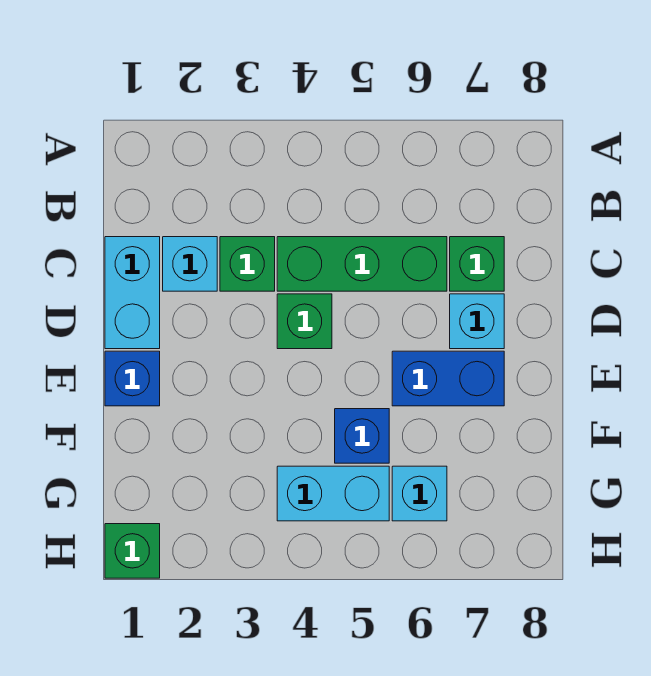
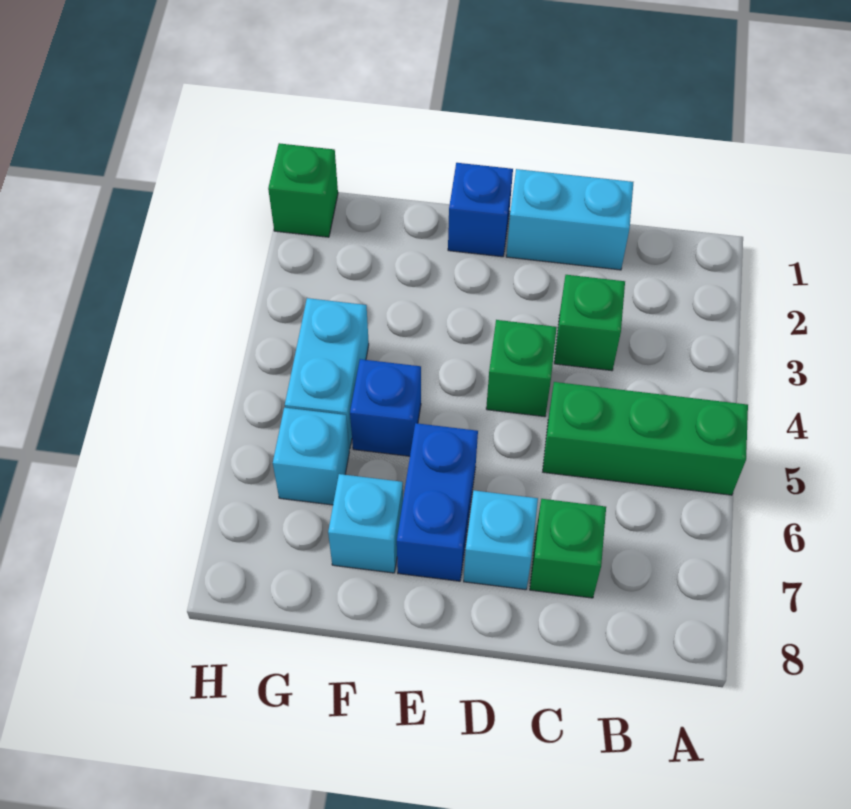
cyan 1x1 brick [163,237,217,291] -> cyan 1x1 brick moved to [328,474,403,573]
green 1x3 brick [277,237,447,291] -> green 1x3 brick turned to [543,382,748,495]

